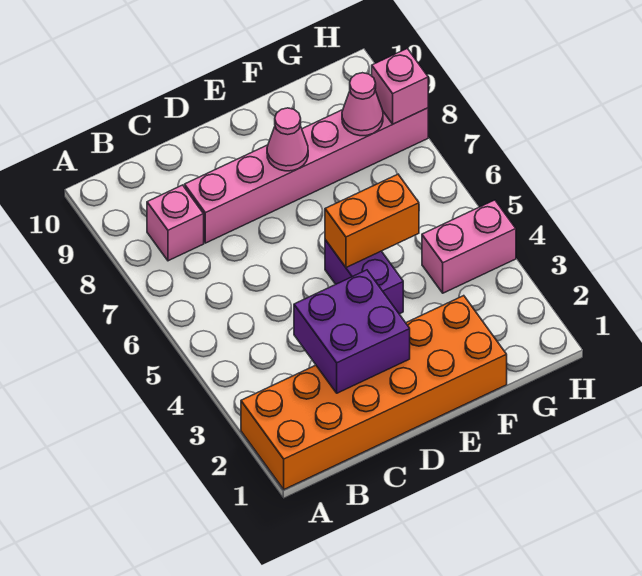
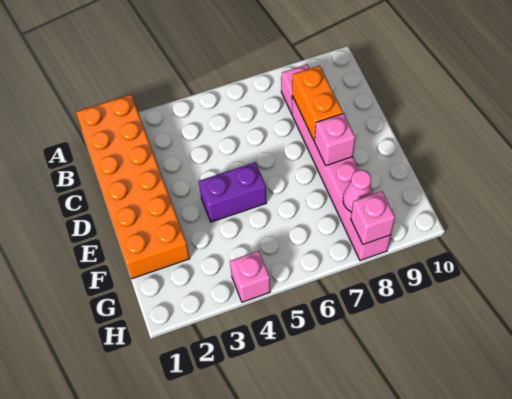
purple 2x2 brick [294,270,410,393] -> none
orange 1x2 brick [325,174,419,267] -> orange 1x2 brick moved to [292,65,343,141]
pink 1x1 cone [267,108,308,171] -> pink 1x1 brick [315,113,356,166]
pink 1x2 brick [422,200,516,293] -> pink 1x1 brick [230,251,270,302]

